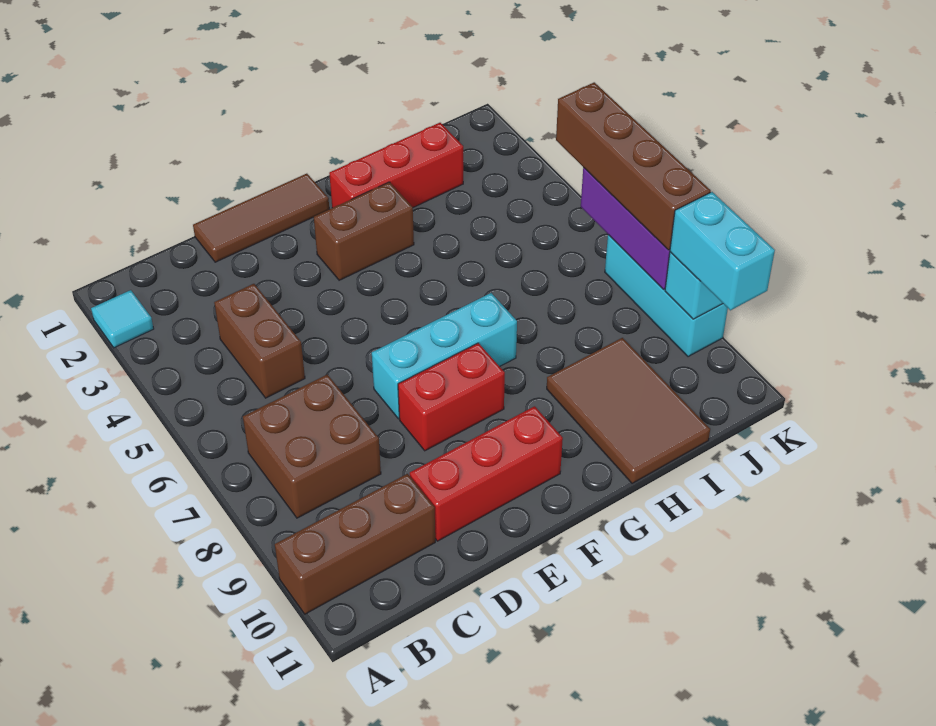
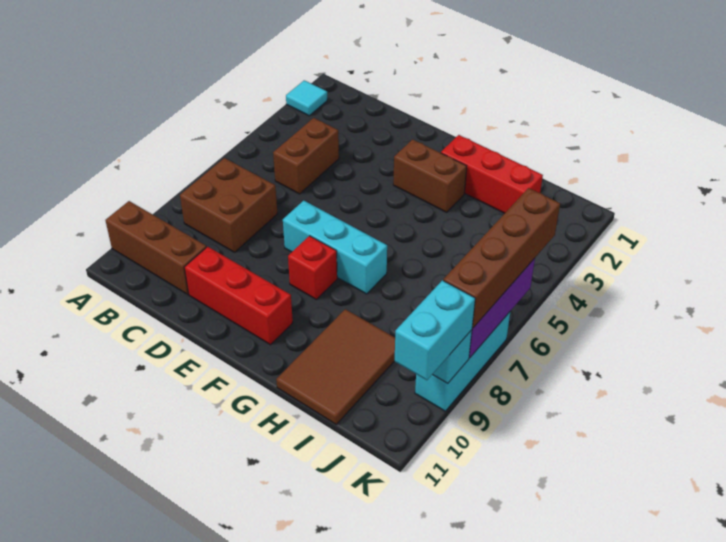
brown 1x3 tile [193,174,329,262] -> none
red 1x2 brick [398,343,505,451] -> red 1x1 brick [288,236,337,299]

